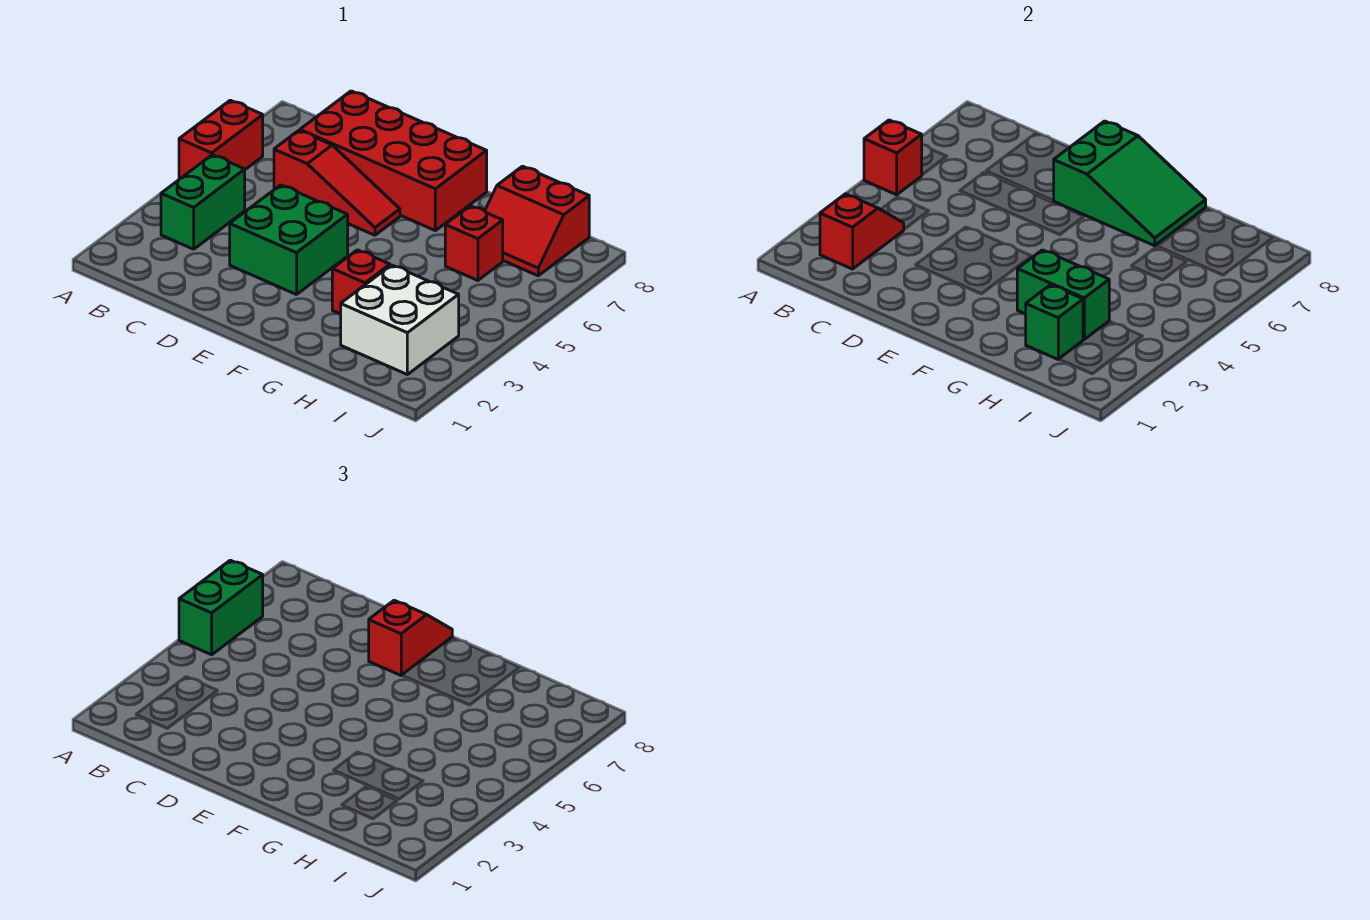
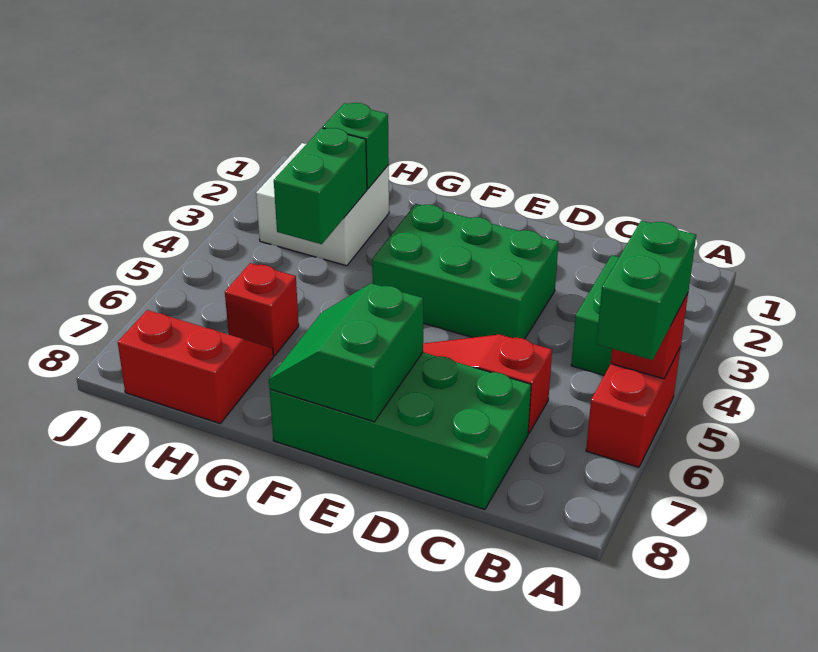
red 1x2 slope [820,194,904,269] -> none
red 2x4 brick [300,91,487,231] -> green 2x4 brick [270,352,531,510]
green 2x2 brick [230,185,348,295] -> green 2x3 brick [372,204,558,339]
green 2x3 slope [1054,121,1206,246] -> green 2x2 slope [269,283,423,422]
red 1x2 slope [369,600,452,675] -> none
red 1x1 brick [332,250,390,314] -> none
green 1x2 brick [1017,250,1109,339] -> green 1x2 brick turned to [274,128,367,244]

